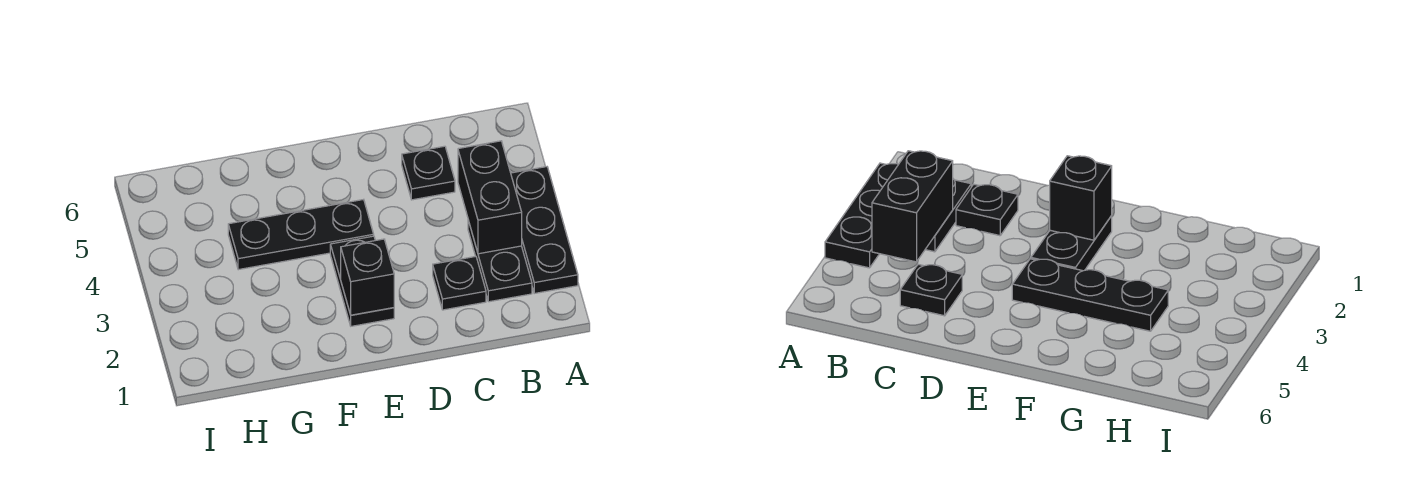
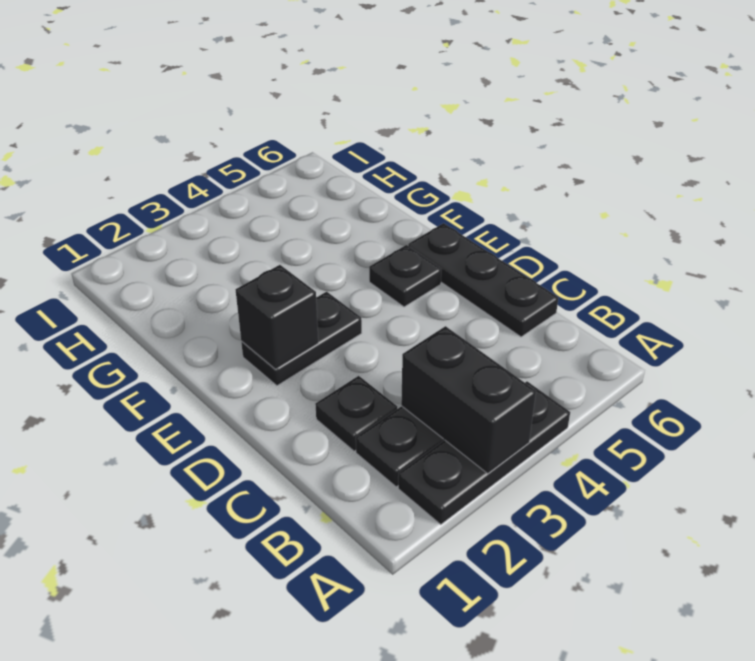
black 1x2 brick [458,141,522,254] -> black 1x2 brick turned to [401,326,536,473]
black 1x1 plate [402,146,455,200] -> black 1x1 plate moved to [369,245,442,307]
black 1x3 plate [228,199,374,270] -> black 1x3 plate moved to [408,223,558,337]

